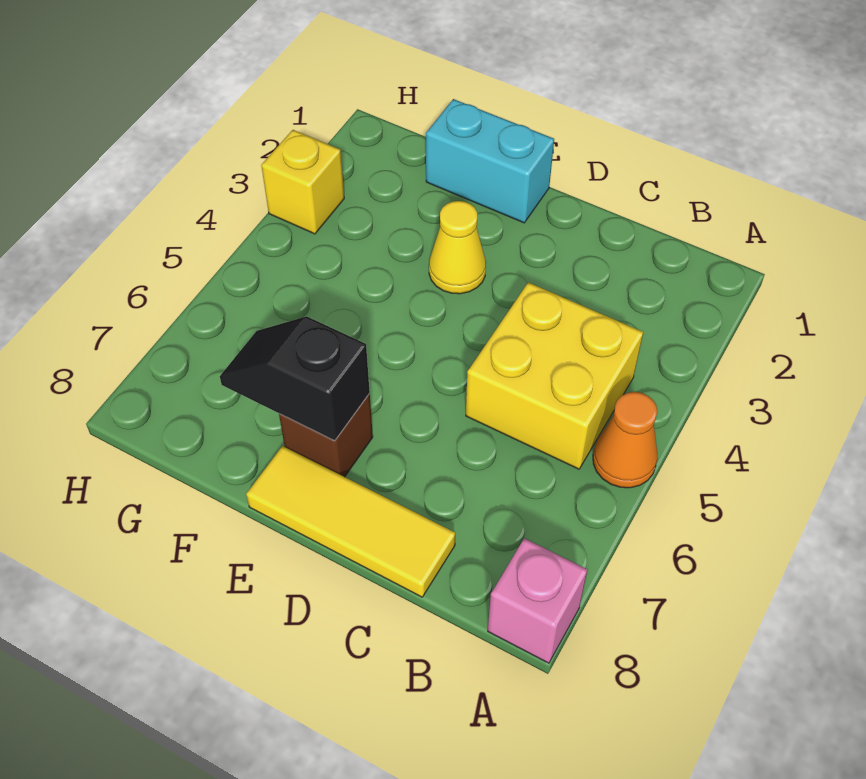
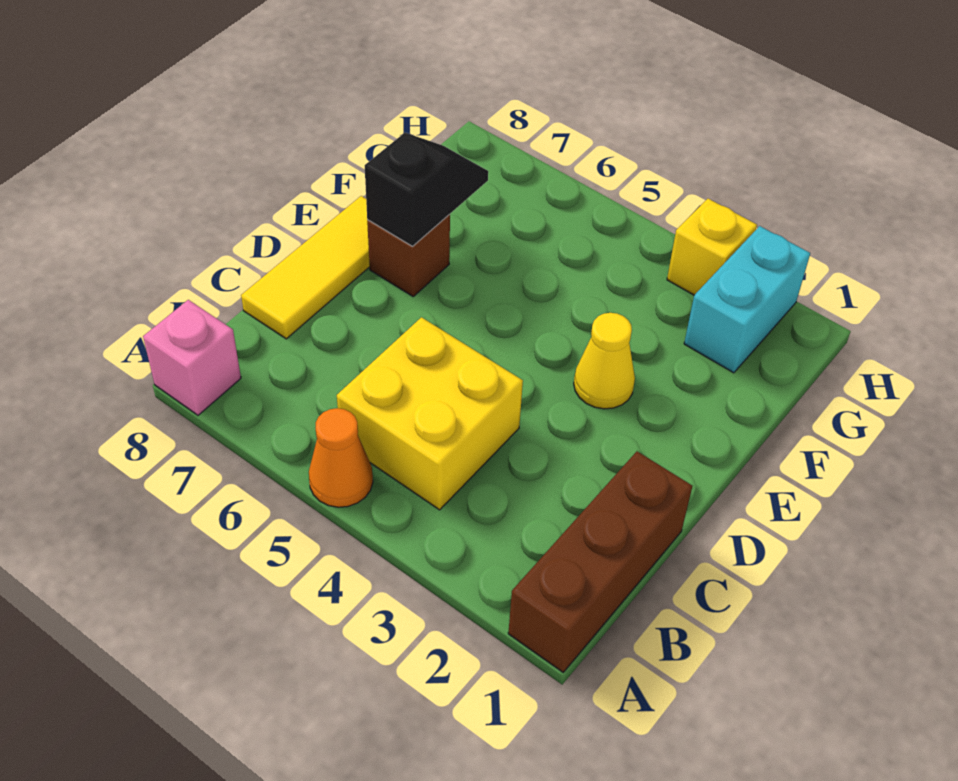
none -> brown 1x3 brick [508,451,692,672]
cyan 1x2 brick [426,99,554,223] -> cyan 1x2 brick moved to [684,226,810,373]

